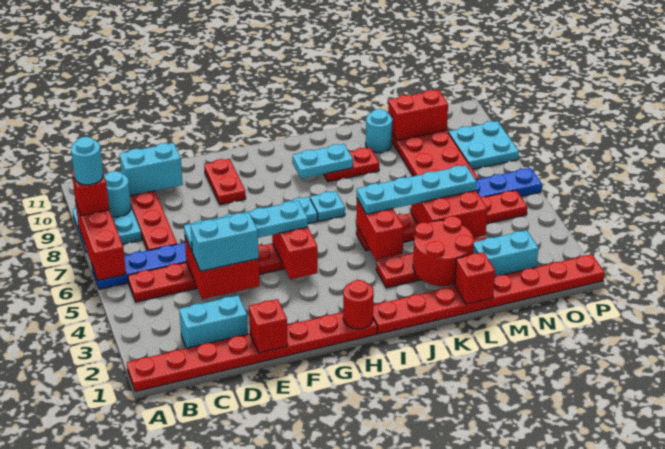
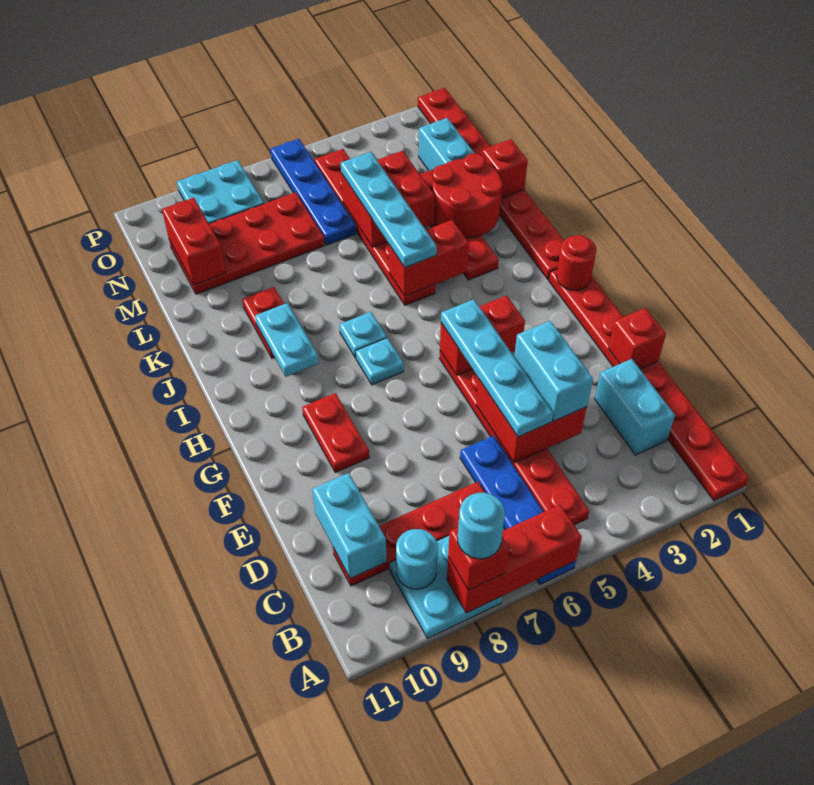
red 1x2 plate [204,159,246,205] -> red 1x2 plate turned to [302,393,369,472]
cyan 1x1 round brick [366,109,392,153] -> none

